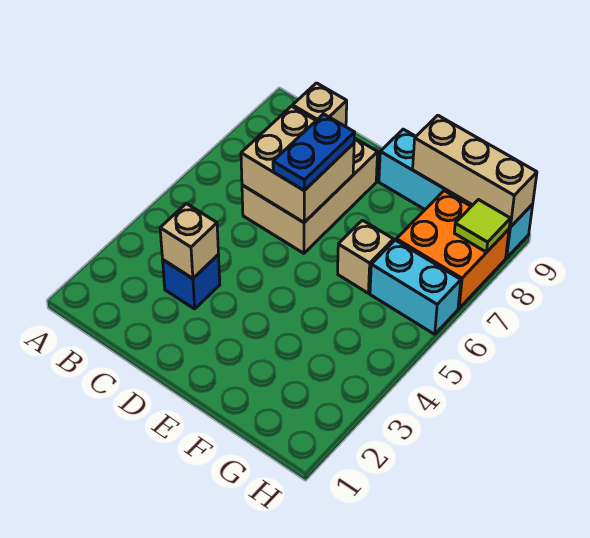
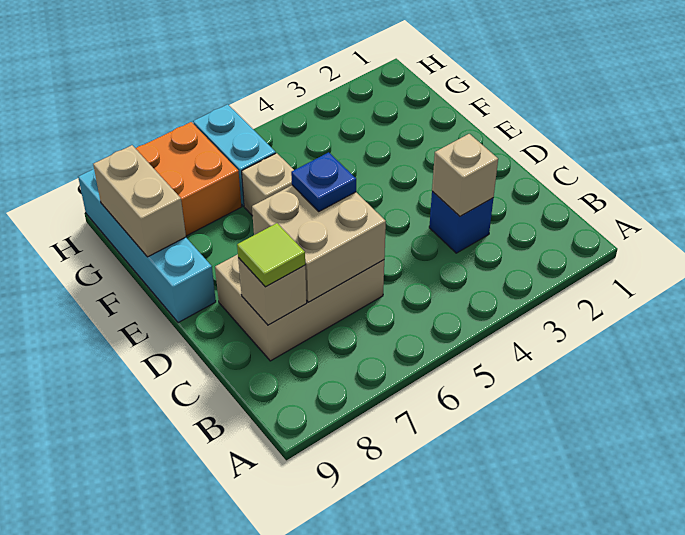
blue 1x2 plate [273,114,355,190] -> blue 1x1 plate [291,152,356,211]
tan 1x3 brick [413,115,537,227] -> tan 1x2 brick [93,145,186,257]
lime 1x1 tile [454,200,510,252] -> lime 1x1 tile moved to [237,223,305,287]

